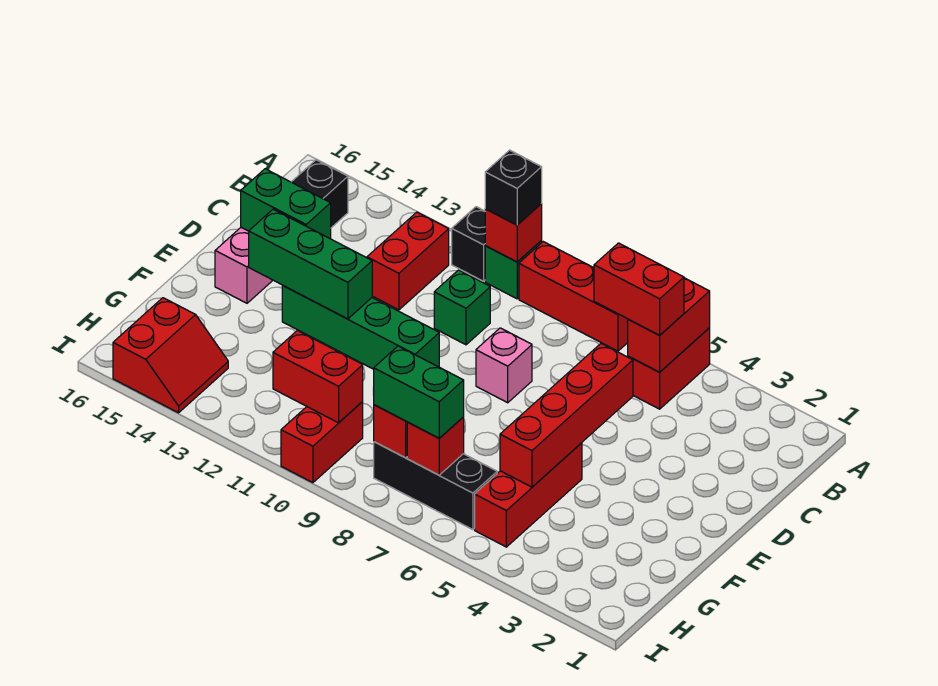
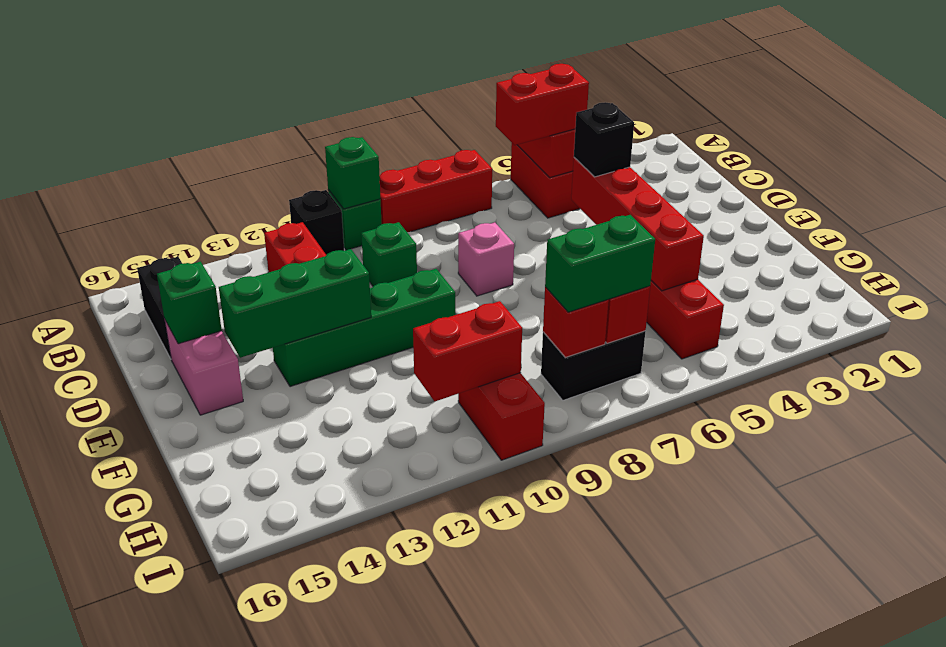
red 1x1 brick [485,204,542,262] -> green 1x1 brick [325,137,380,209]
black 1x1 brick [485,150,542,225] -> black 1x1 brick moved to [574,102,634,177]
green 1x2 brick [241,169,331,239] -> green 1x1 brick [157,262,222,344]
black 1x3 brick [374,442,497,530] -> black 1x2 brick [541,331,646,400]
red 2x2 slope [113,298,228,413] -> none

